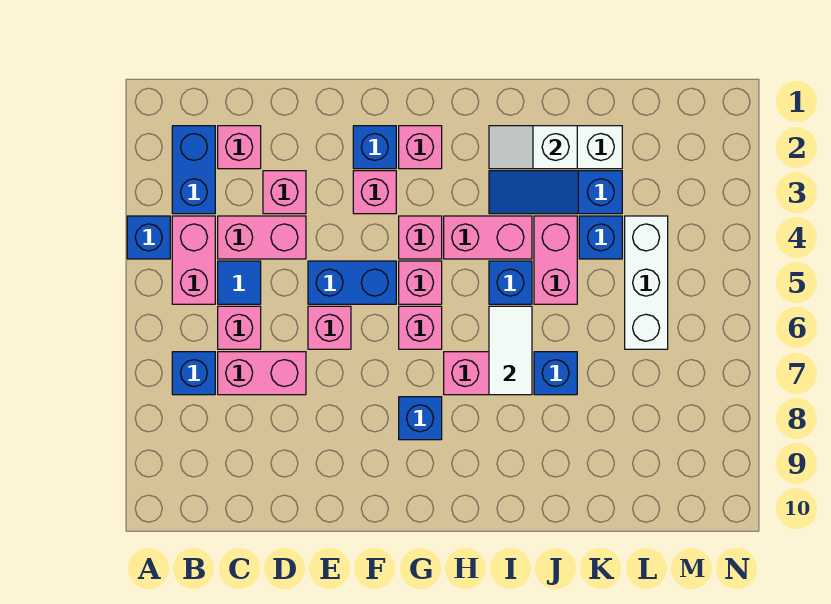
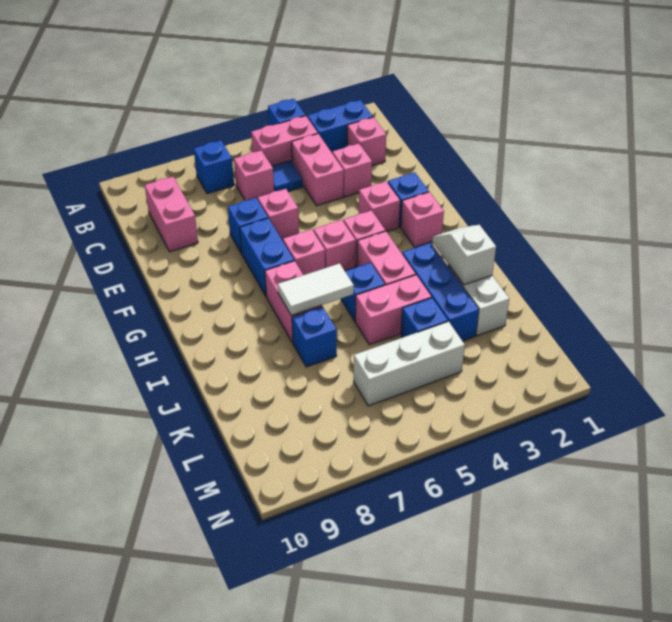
pink 1x2 brick [218,352,306,395] -> pink 1x2 brick moved to [145,177,198,252]
blue 1x2 brick [308,261,396,304] -> blue 1x2 brick moved to [240,218,294,296]
blue 1x1 brick [399,397,442,440] -> blue 1x1 brick moved to [228,198,268,253]
blue 1x3 slope [489,171,622,214] -> blue 1x3 brick [402,243,479,341]

